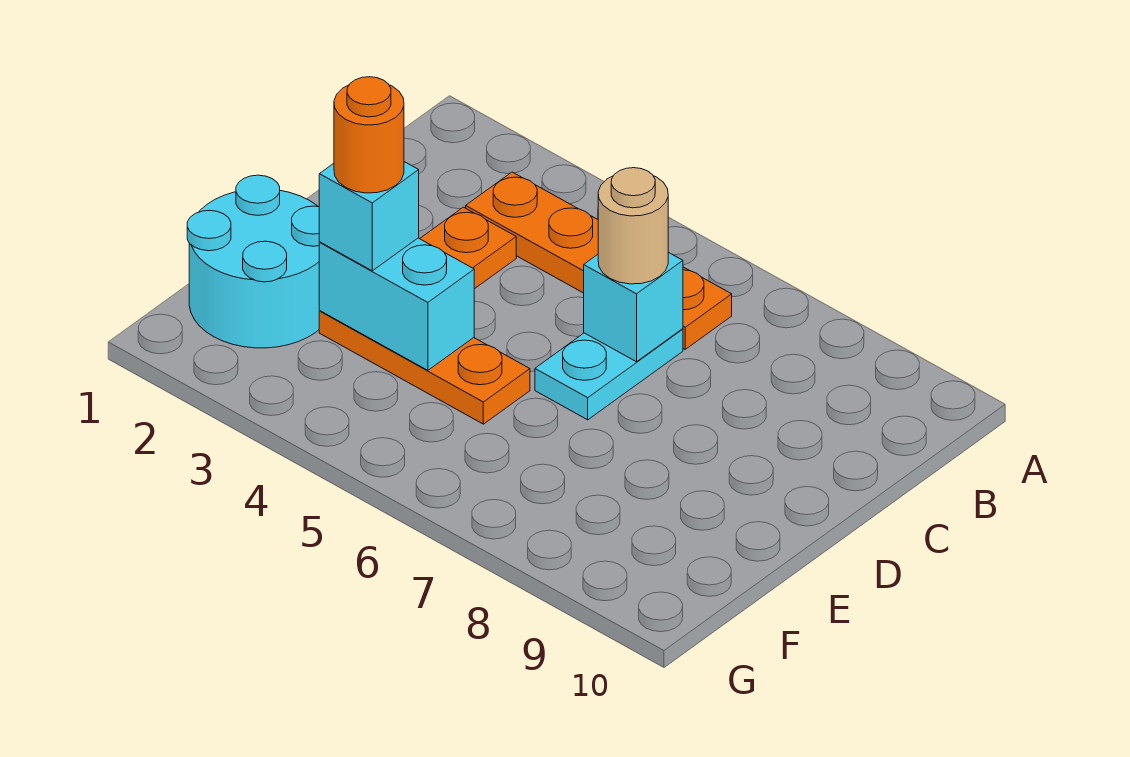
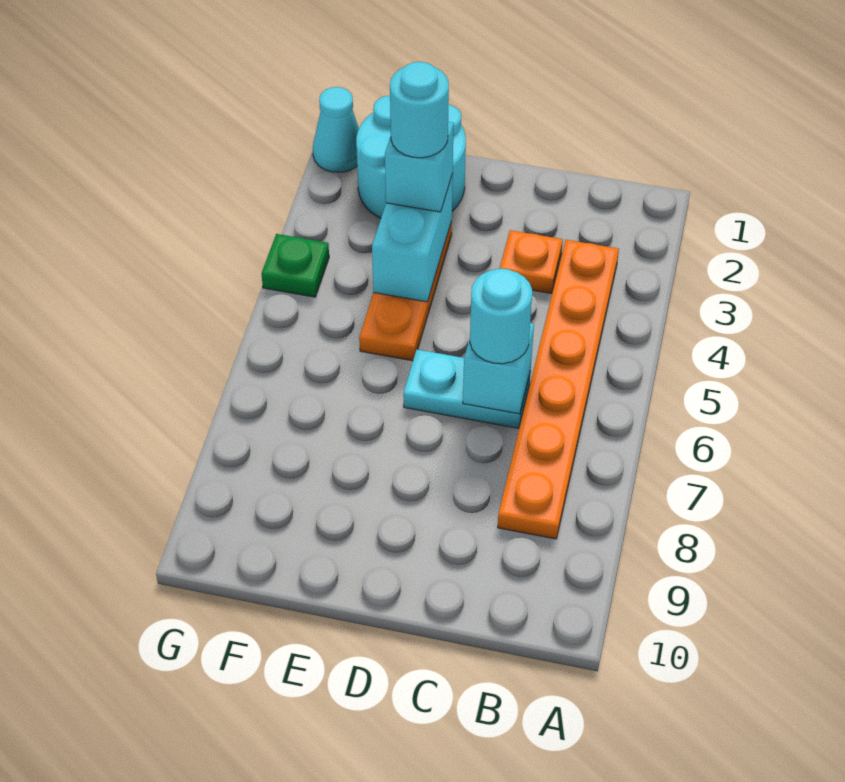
orange 1x4 plate [466,172,732,349] -> orange 1x6 plate [498,240,619,539]
tan 1x1 round brick [598,168,668,284] -> cyan 1x1 round brick [470,269,532,364]
orange 1x1 round brick [334,77,404,193] -> cyan 1x1 round brick [390,62,449,158]
none -> cyan 1x1 cone [313,87,359,172]
none -> green 1x1 plate [262,234,329,297]

